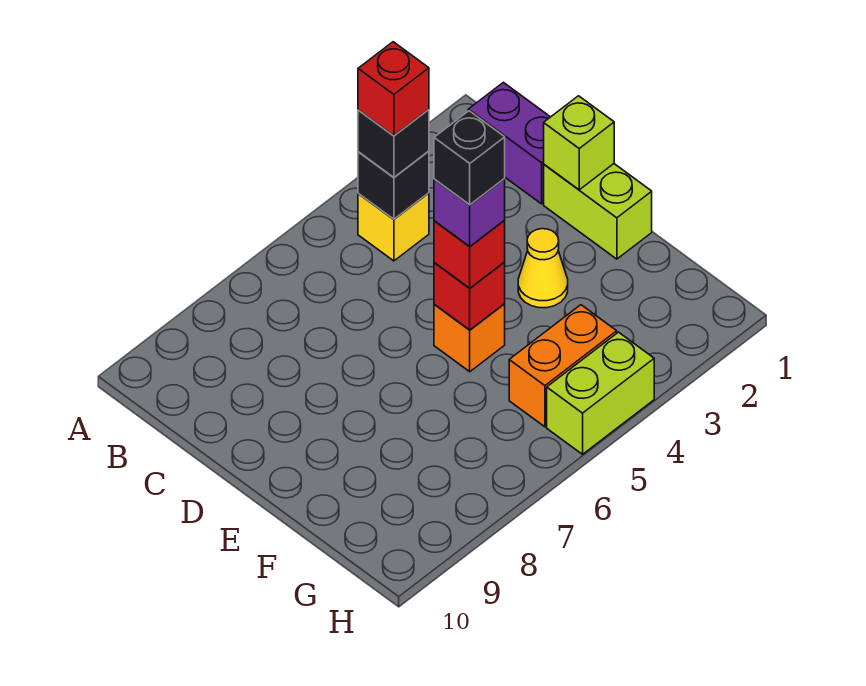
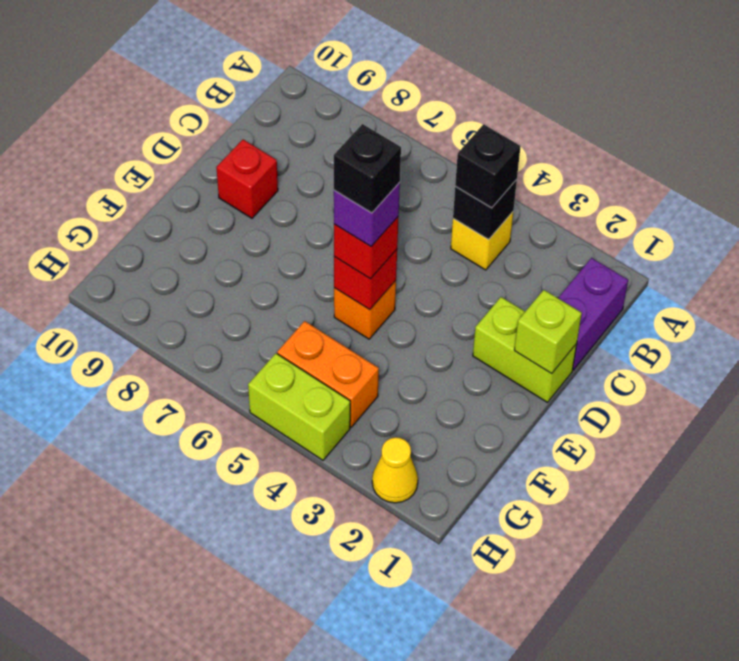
red 1x1 brick [358,42,429,136] -> red 1x1 brick moved to [216,140,278,218]
lime 1x2 brick [544,164,652,259] -> lime 1x2 brick turned to [473,297,577,402]
yellow 1x1 cone [518,229,568,308] -> yellow 1x1 cone moved to [372,437,418,503]

